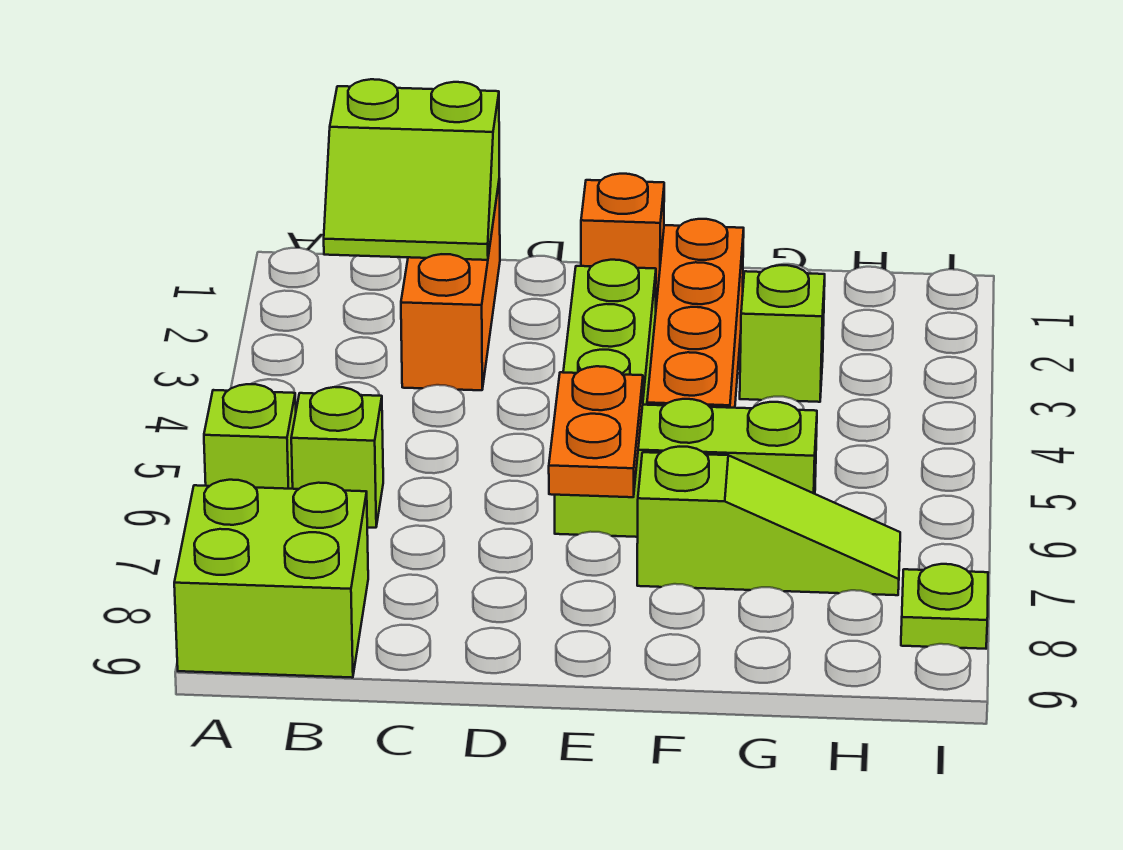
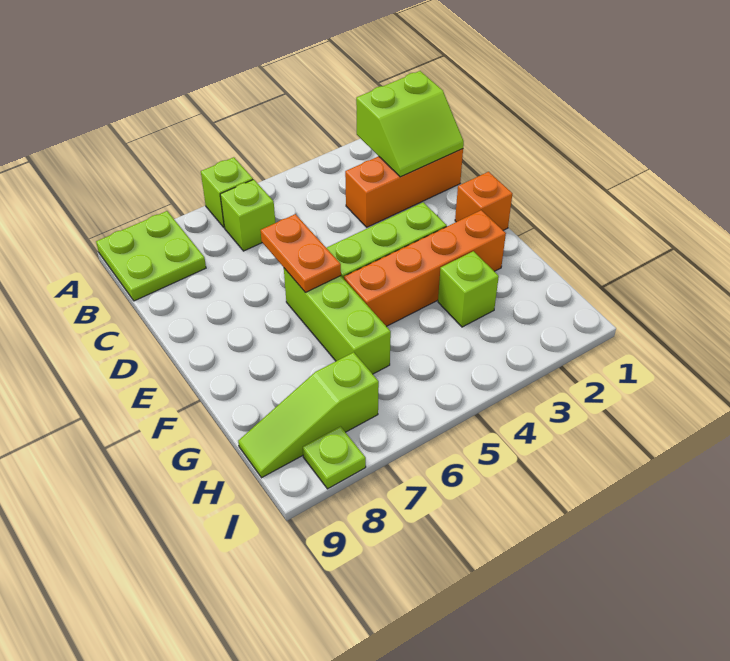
lime 2x2 brick [174,480,368,678] -> lime 2x2 plate [96,211,206,301]
lime 2x2 slope [324,79,499,260] -> lime 2x2 slope turned to [356,71,464,177]
orange 1x2 plate [549,366,643,497] -> orange 1x2 plate turned to [261,214,341,292]
lime 1x3 slope [637,447,900,595] -> lime 1x3 slope turned to [238,352,379,478]

